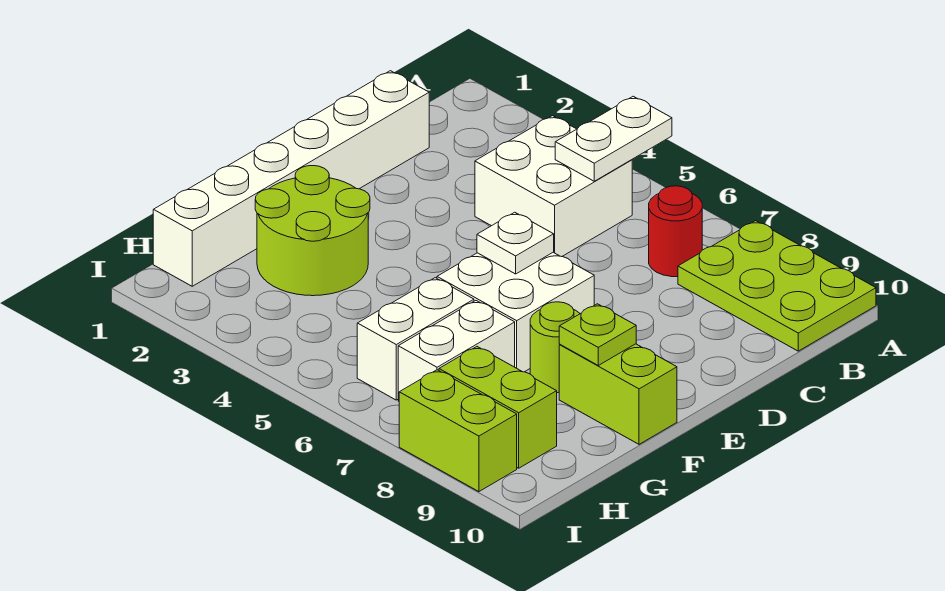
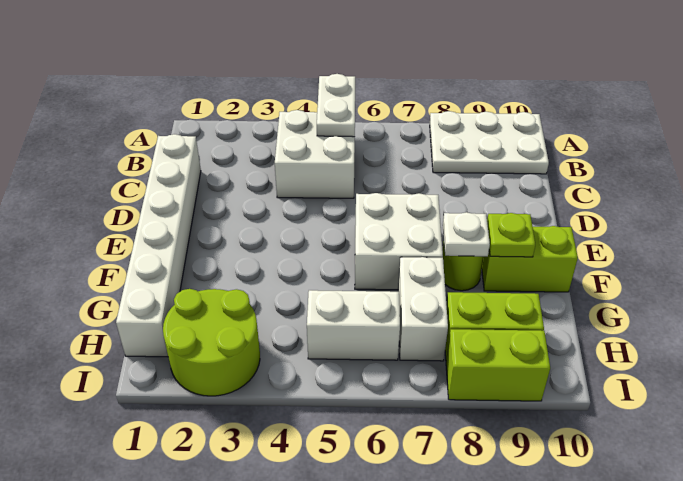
lime 2x3 plate [678,221,876,351] -> white 2x3 plate [430,111,549,174]
red 1x1 round brick [649,186,702,277] -> none
white 1x1 plate [477,212,554,274] -> white 1x1 plate moved to [443,212,490,256]
lime 2x2 round brick [255,166,370,296] -> lime 2x2 round brick moved to [163,289,260,396]
white 1x2 brick [357,278,474,400] -> white 1x2 brick turned to [307,290,400,360]

